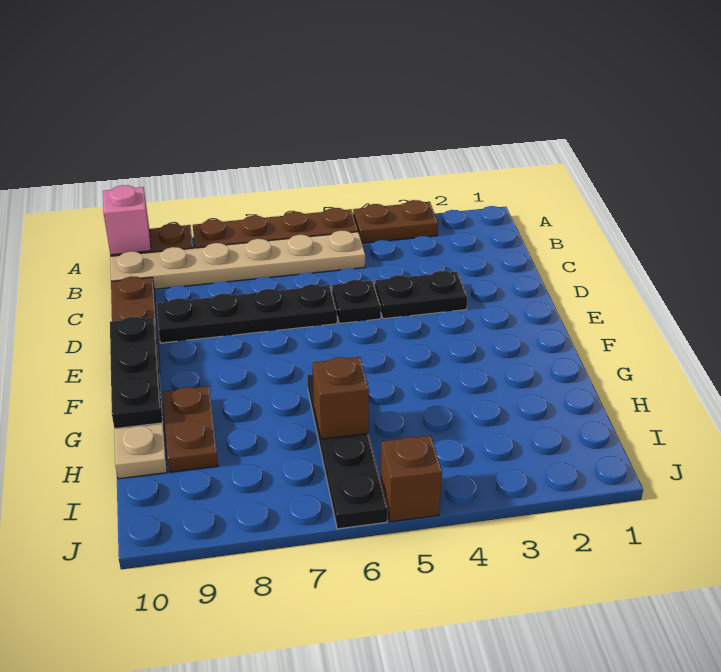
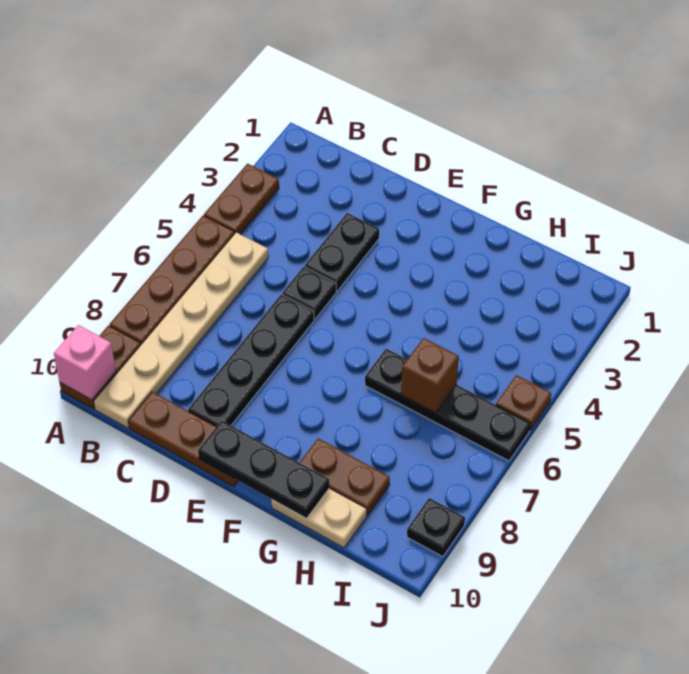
brown 1x1 brick [381,435,442,522] -> brown 1x1 plate [496,375,551,430]
none -> black 1x1 plate [407,498,465,557]

